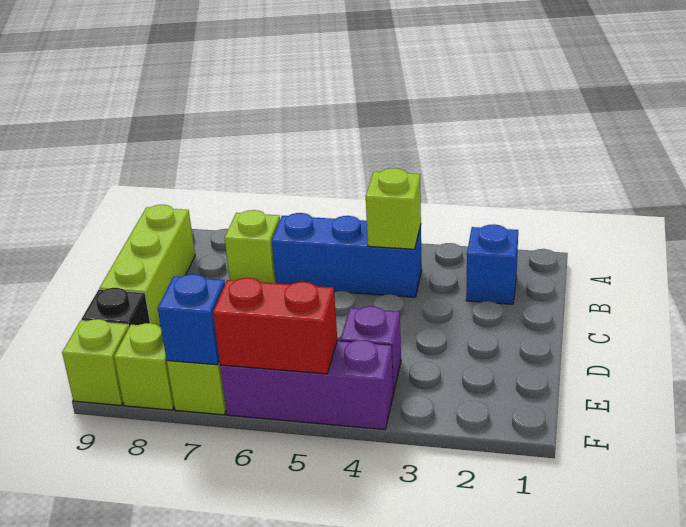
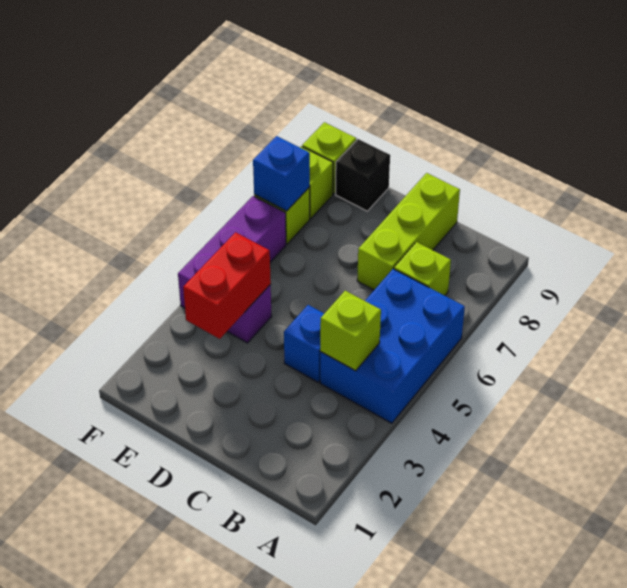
blue 1x1 brick [466,224,518,304] -> blue 1x1 brick moved to [284,305,324,382]
blue 1x3 brick [272,213,422,297] -> blue 2x3 brick [320,269,465,423]
lime 1x3 brick [100,205,195,327] -> lime 1x3 brick turned to [357,173,460,290]
red 1x2 brick [213,278,337,374] -> red 1x2 brick moved to [183,232,271,339]

